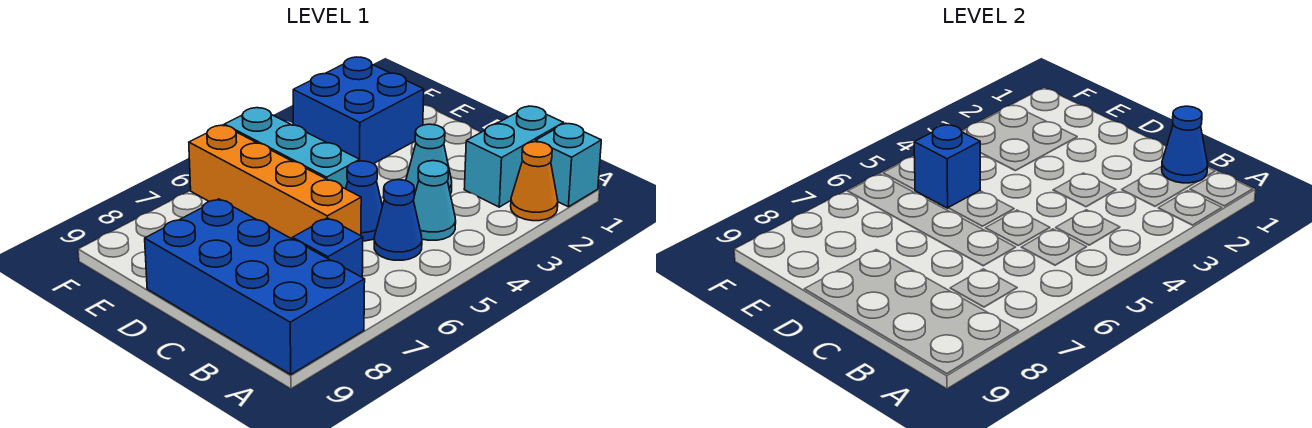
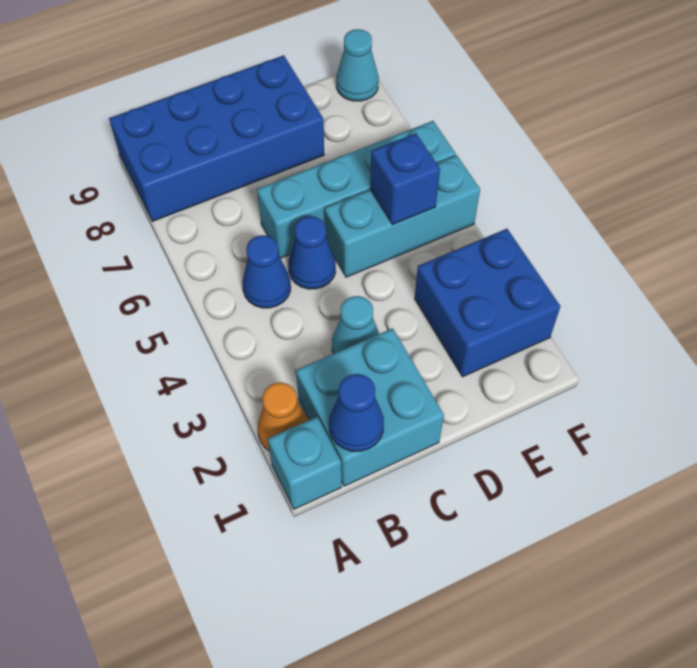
cyan 1x2 brick [464,106,564,207] -> cyan 2x2 brick [296,328,444,486]
cyan 1x1 cone [414,161,456,240] -> cyan 1x1 cone moved to [336,29,379,101]
blue 1x1 brick [293,218,363,277] -> none
orange 1x4 brick [189,125,361,239] -> cyan 1x4 brick [257,121,456,258]

